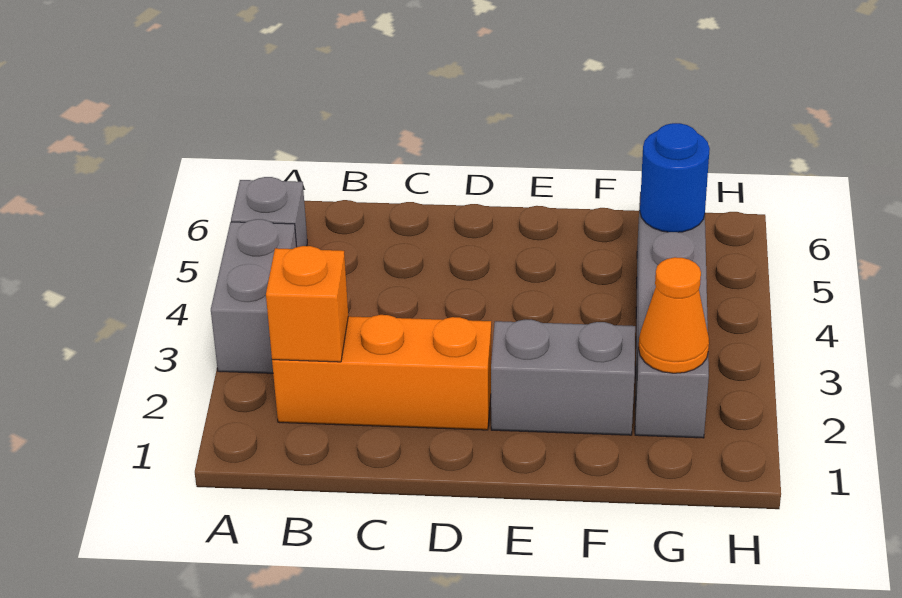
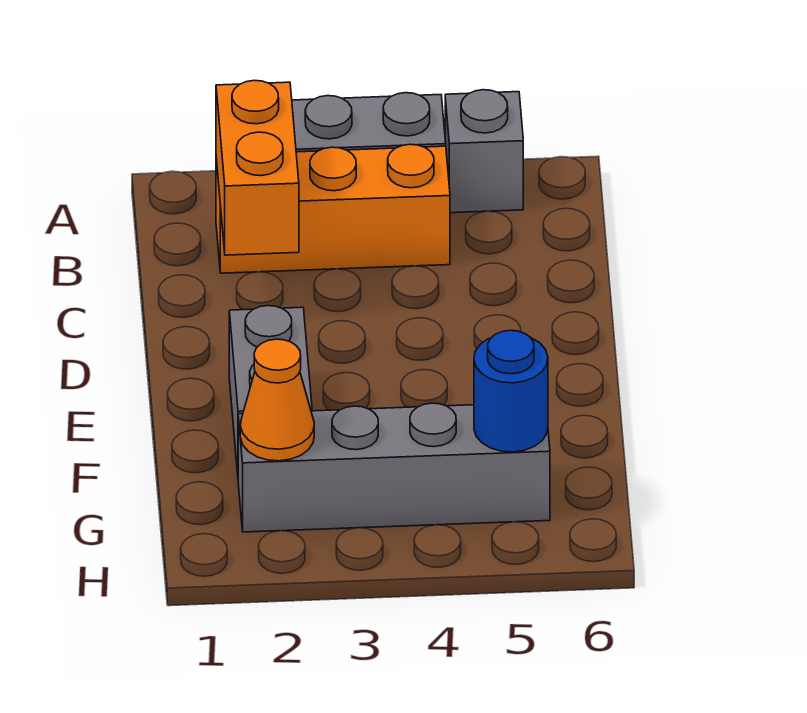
orange 1x3 brick [272,315,492,430] -> orange 1x3 brick turned to [216,144,450,273]
orange 1x1 brick [266,246,348,362] -> orange 1x2 brick [216,80,299,255]

